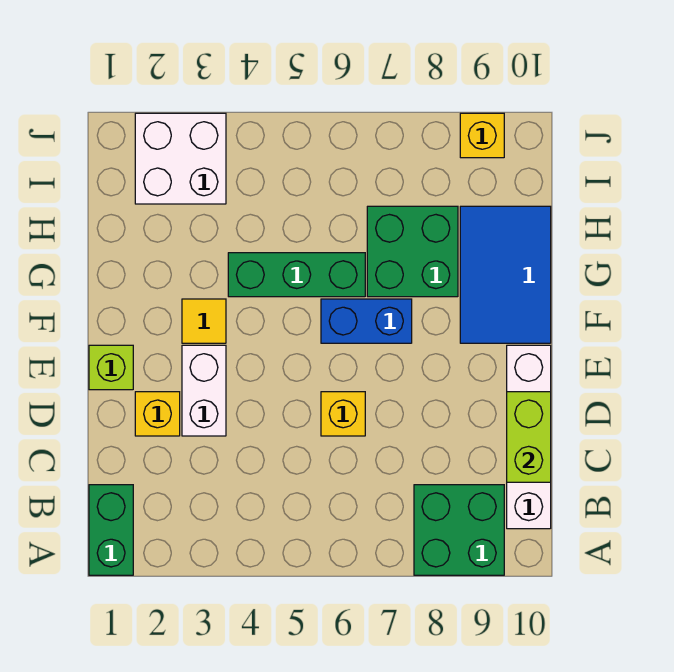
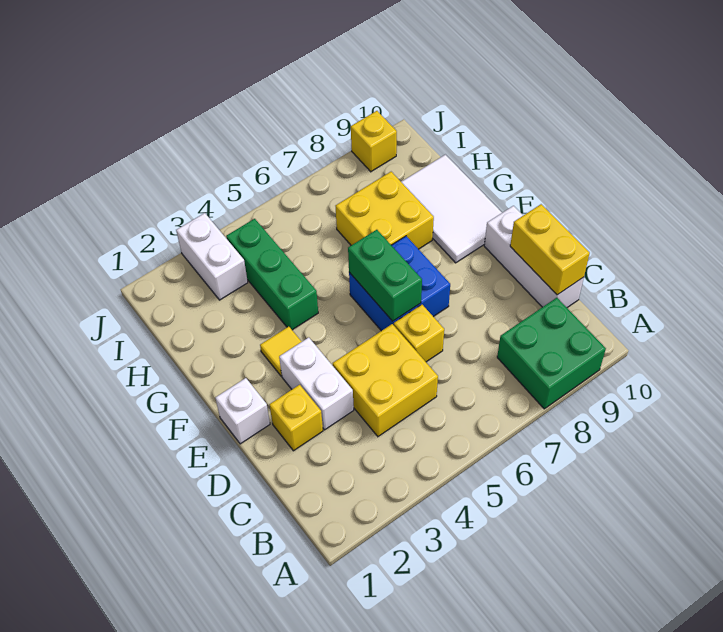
green 1x2 brick [89,485,133,575] -> green 1x2 brick moved to [348,230,422,321]
white 1x4 brick [507,345,551,529] -> white 1x3 brick [484,206,584,307]
none -> yellow 2x2 brick [333,324,438,436]
lime 1x2 brick [507,392,551,482] -> yellow 1x2 brick [510,204,590,295]
lime 1x1 brick [89,345,133,390] -> white 1x1 brick [215,378,270,444]
blue 1x2 brick [321,299,412,343] -> blue 2x2 brick [349,236,450,331]
blue 2x3 tile [460,206,551,343] -> white 2x3 tile [402,155,502,263]
green 1x3 brick [228,253,365,297] -> green 1x3 brick turned to [226,219,318,330]
green 2x2 brick [367,206,458,297] -> yellow 2x2 brick [336,172,434,249]
white 2x2 brick [135,113,226,204] -> white 1x2 brick [176,213,248,300]

